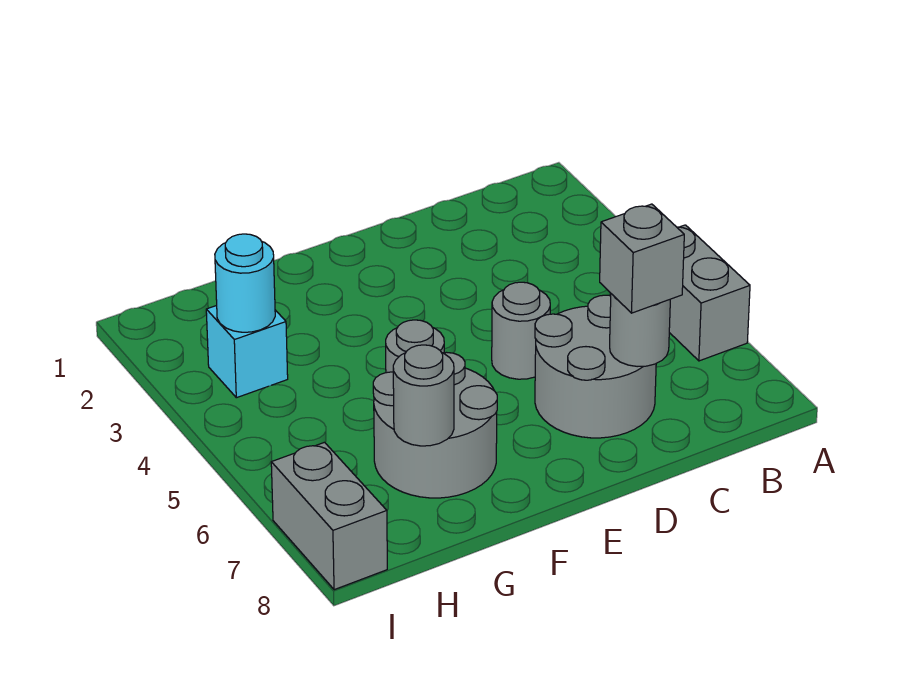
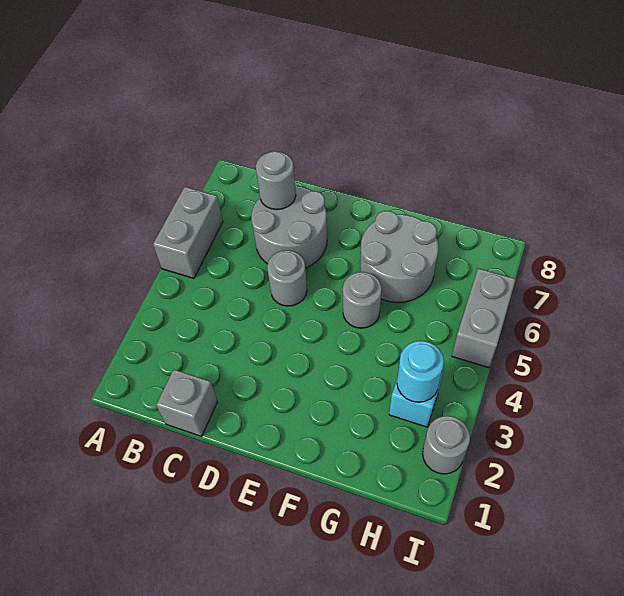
grey 1x1 brick [600,204,684,313] -> grey 1x1 brick moved to [156,370,217,436]
grey 1x1 round brick [393,345,454,446] -> grey 1x1 round brick moved to [423,416,470,474]
grey 1x2 brick [271,442,387,590] -> grey 1x2 brick moved to [452,268,516,368]

